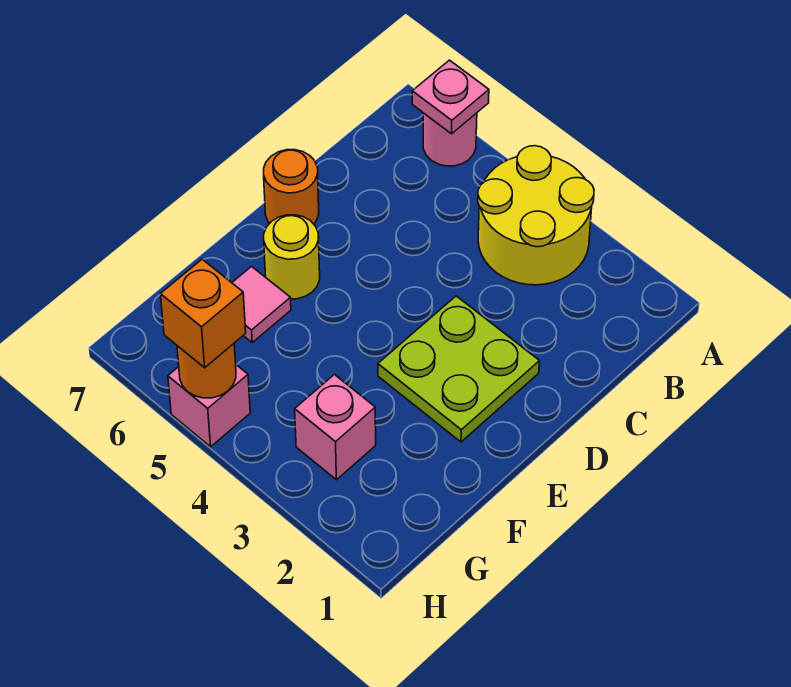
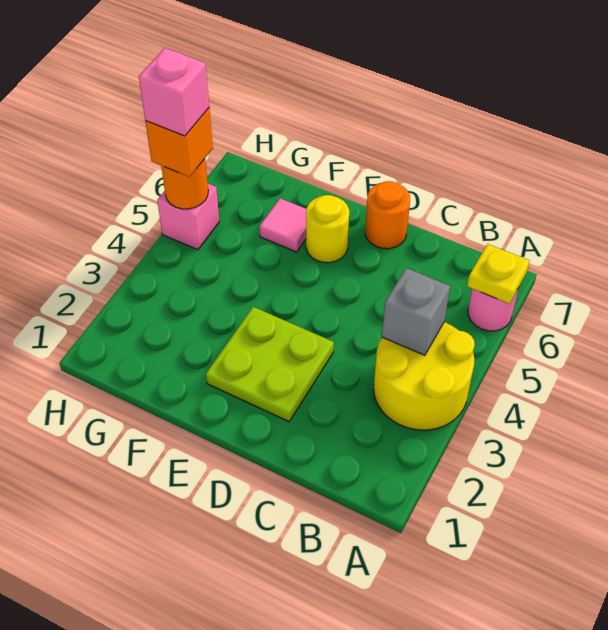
pink 1x1 plate [412,60,489,134] -> yellow 1x1 plate [467,244,529,304]
none -> grey 1x1 brick [382,268,450,355]
pink 1x1 brick [295,375,376,480] -> pink 1x1 brick moved to [139,48,209,136]

